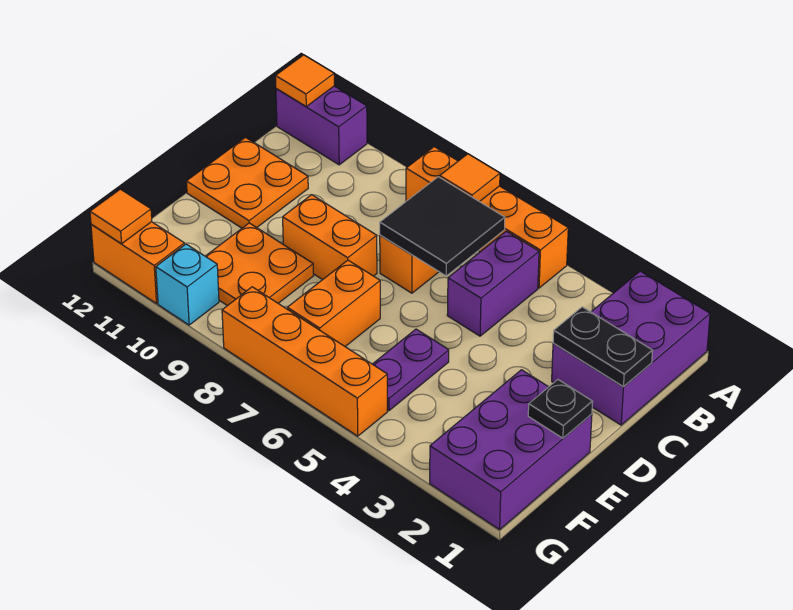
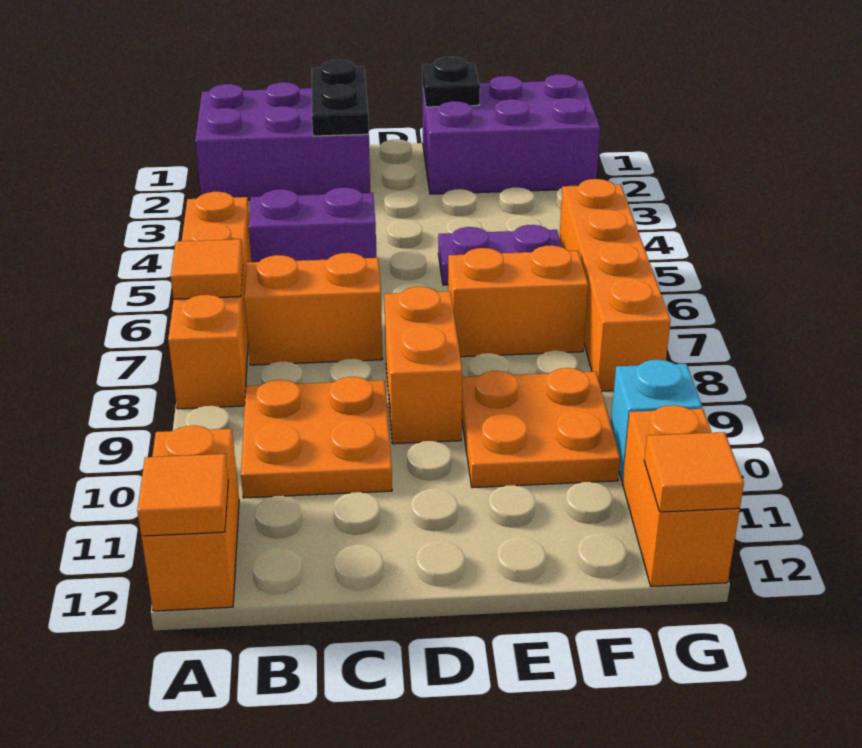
purple 1x2 brick [276,86,367,165] -> orange 1x2 brick [141,426,239,611]
black 2x2 tile [380,177,505,276] -> none
orange 2x2 plate [186,137,308,228] -> orange 2x2 plate moved to [241,377,392,498]

